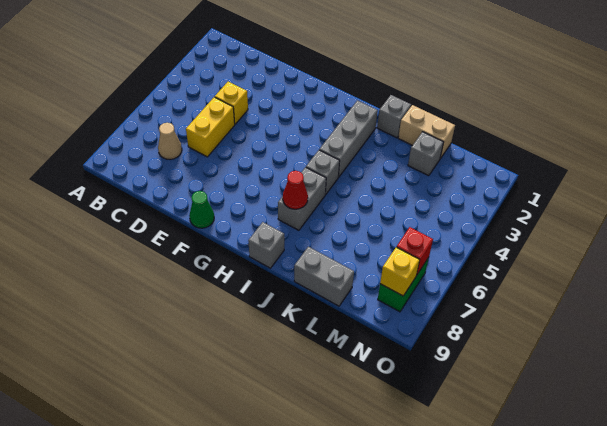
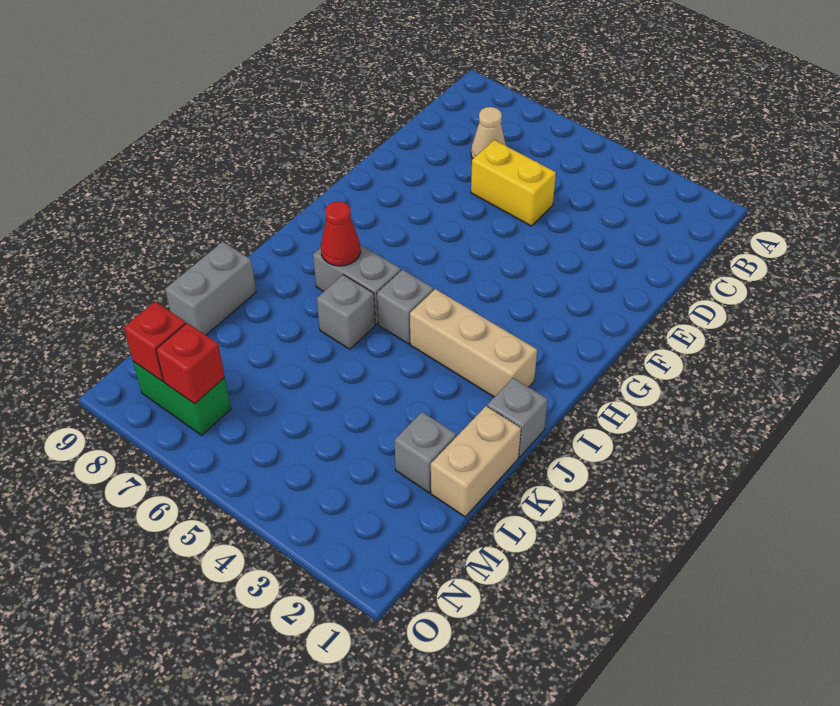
yellow 1x1 brick [215,82,248,124] -> none
green 1x1 cone [189,191,214,228] -> none
grey 1x3 brick [319,100,378,177] -> tan 1x3 brick [410,289,537,397]
grey 1x1 brick [248,222,284,268] -> grey 1x1 brick moved to [317,275,375,349]
yellow 1x1 brick [380,247,420,296] -> red 1x1 brick [124,302,186,381]

